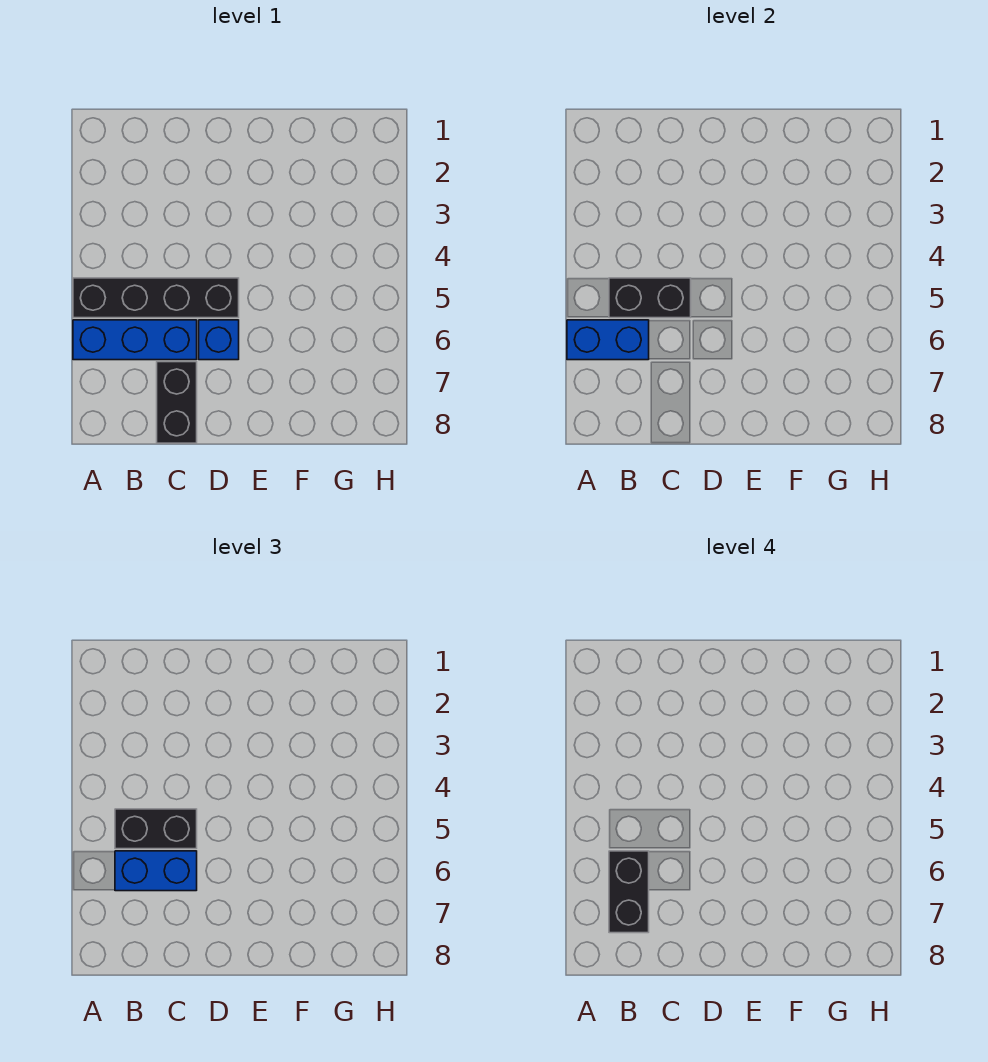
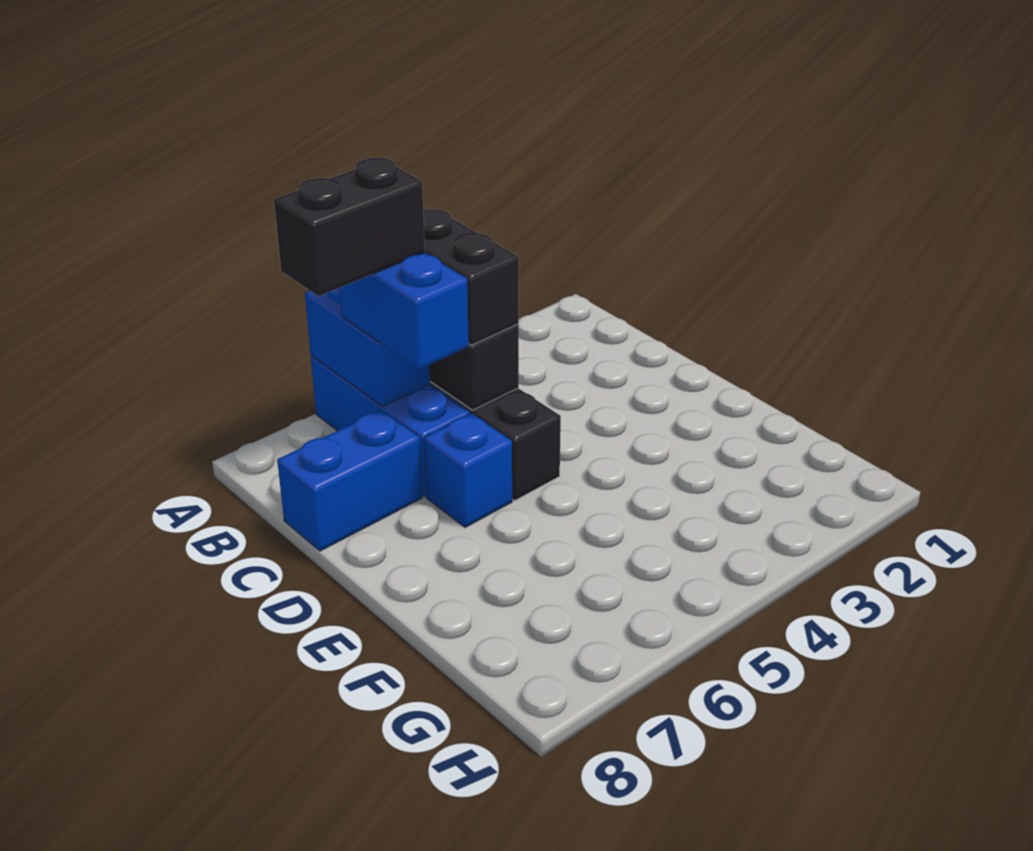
black 1x2 brick [157,362,197,443] -> blue 1x2 brick [277,410,422,551]

